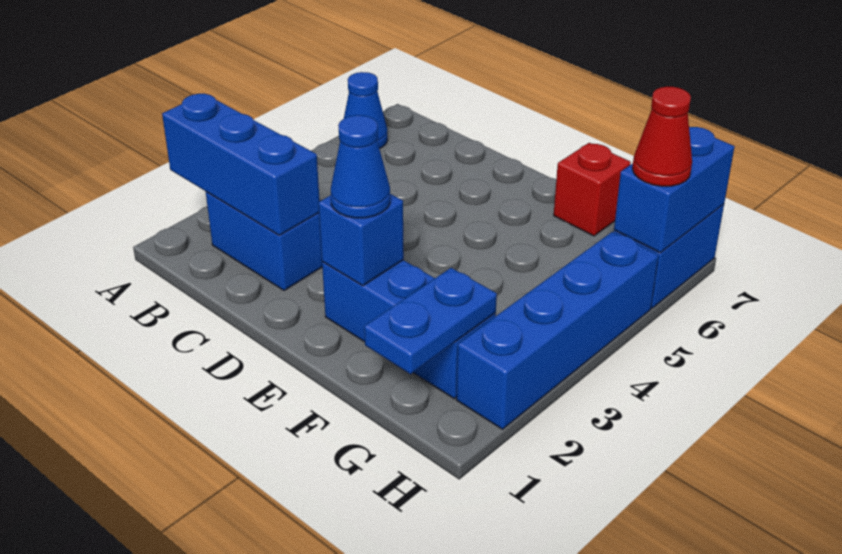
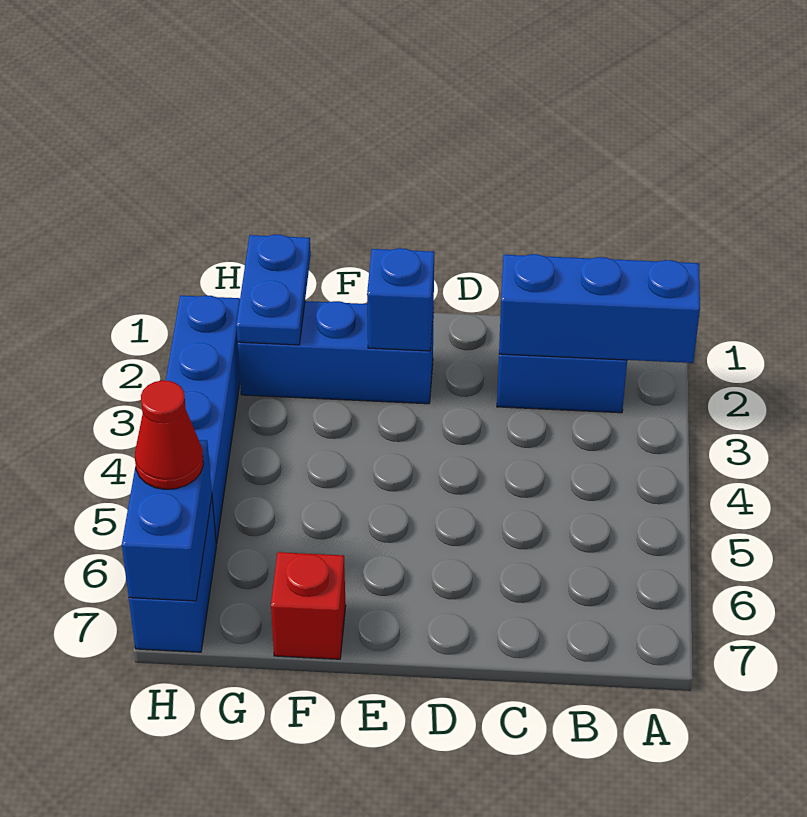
blue 1x1 cone [344,72,388,149] -> none
blue 1x1 cone [331,115,390,218] -> none

